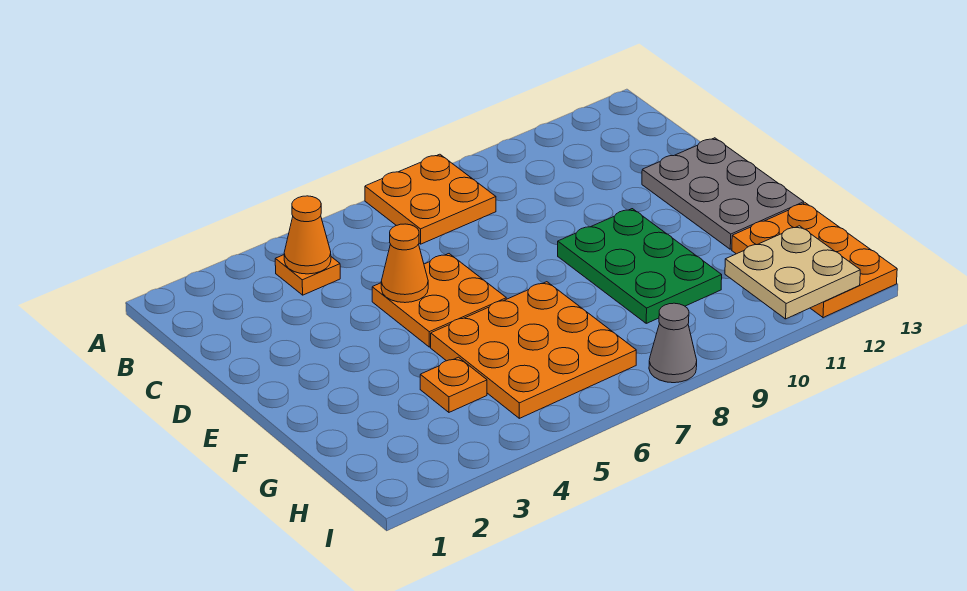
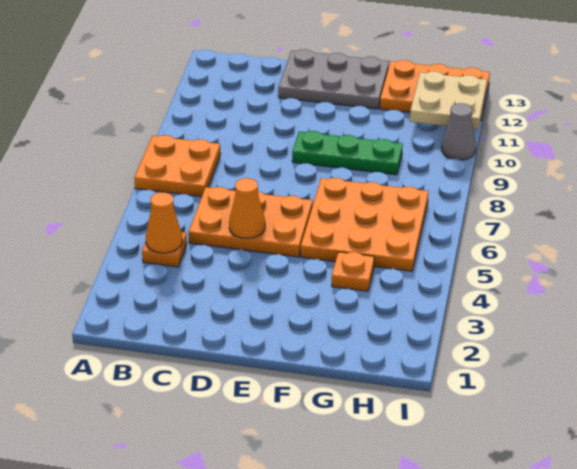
orange 2x2 plate [372,254,506,347] -> orange 2x3 plate [189,187,313,257]
green 2x3 plate [558,209,722,323] -> green 1x3 plate [292,131,403,175]
grey 1x1 cone [649,303,697,383] -> grey 1x1 cone moved to [442,103,476,160]

